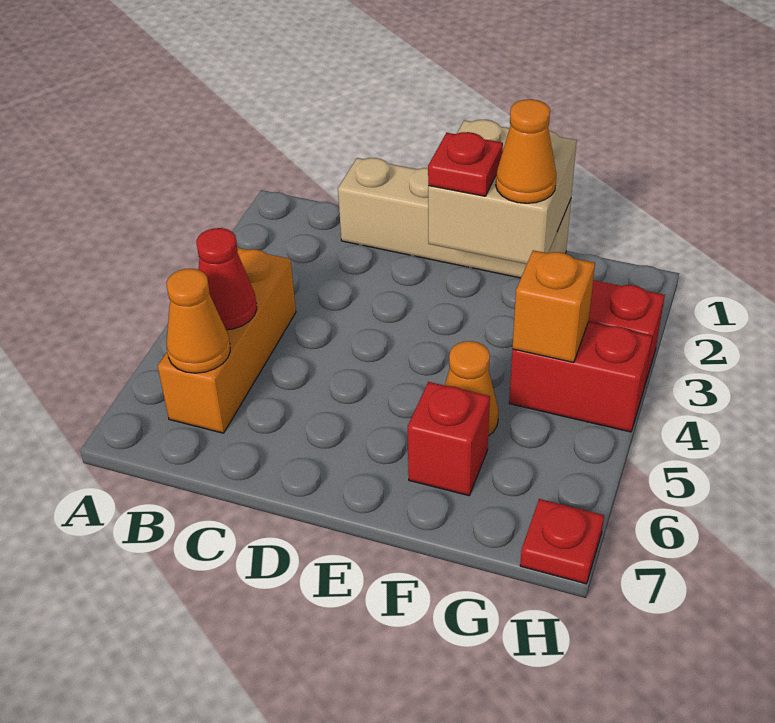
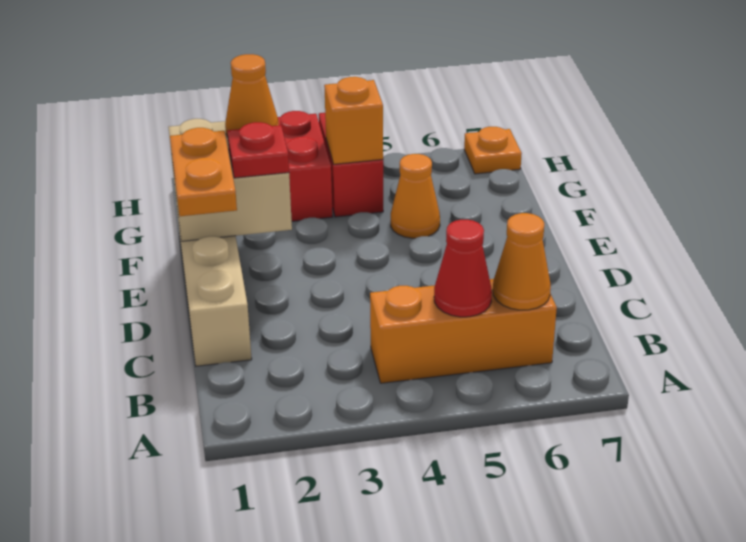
none -> orange 1x2 plate [170,128,237,216]
red 1x1 brick [408,382,490,496] -> none
red 1x1 plate [520,499,604,584] -> orange 1x1 plate [464,127,522,174]

